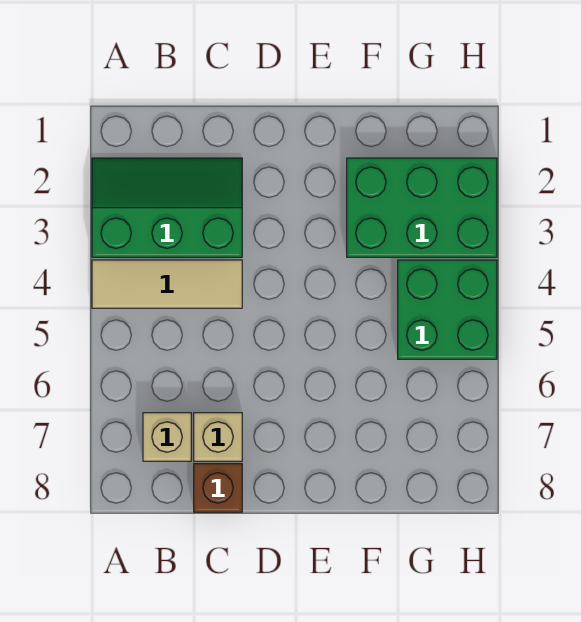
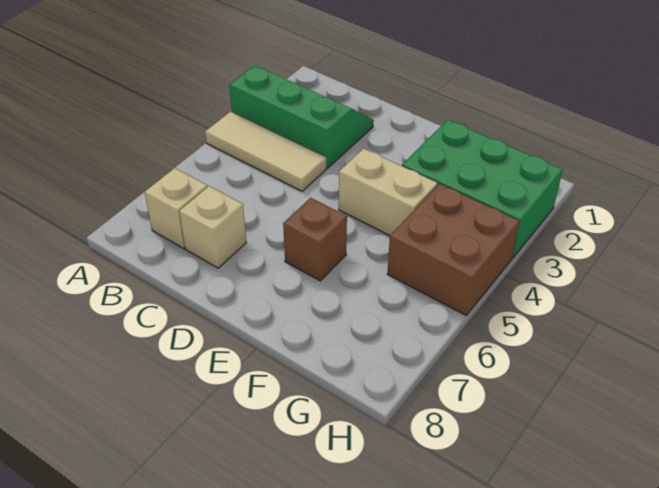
brown 1x1 brick [194,464,242,512] -> brown 1x1 brick moved to [283,198,347,281]
none -> tan 1x2 brick [339,149,438,236]
green 2x2 brick [398,260,497,359] -> brown 2x2 brick [387,184,520,315]

